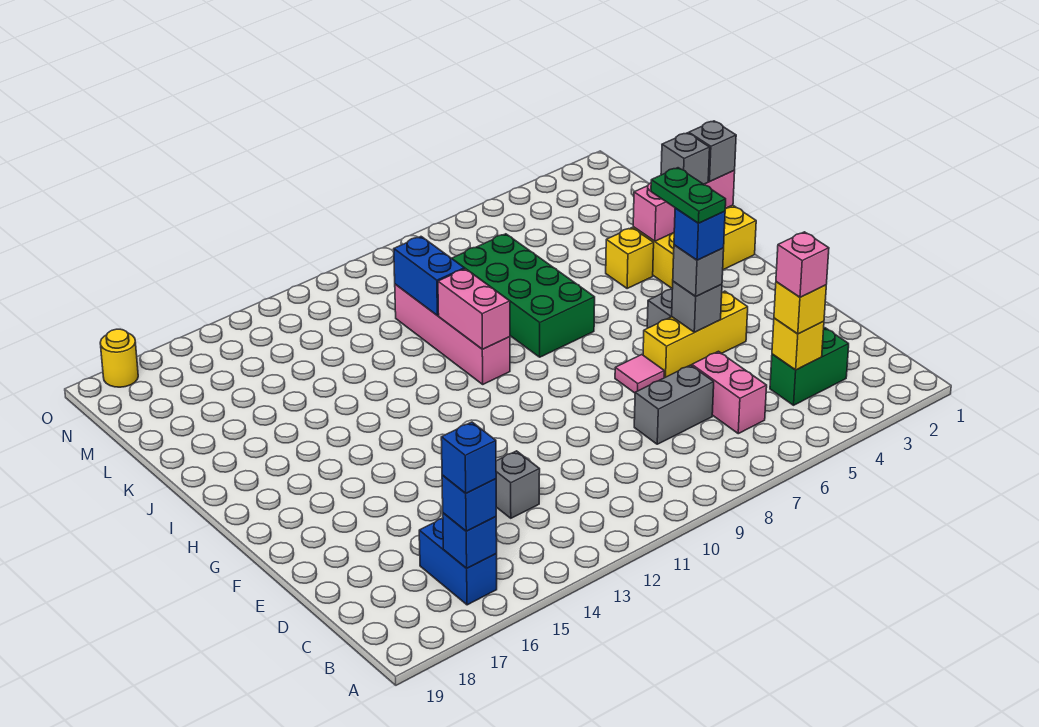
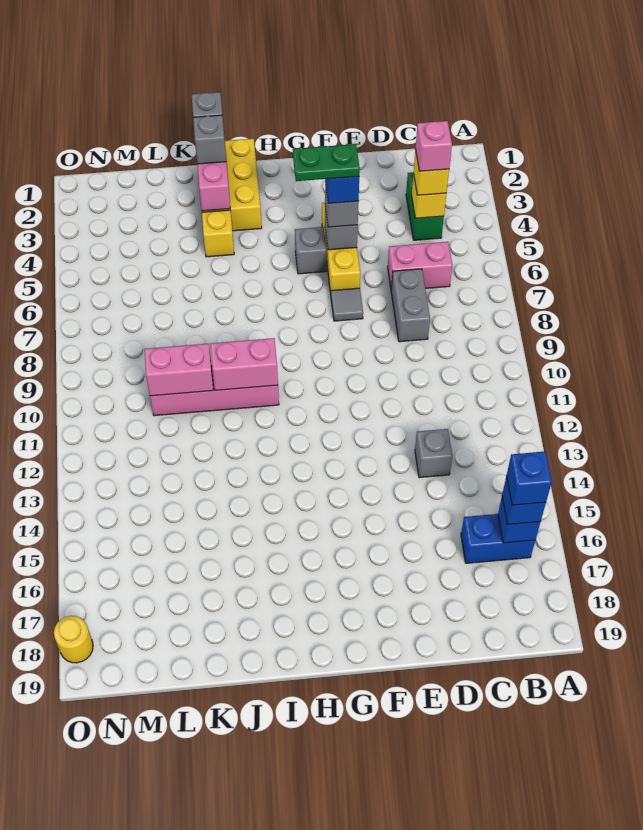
pink 1x1 tile [615,355,664,393] -> grey 1x1 tile [331,288,363,321]
green 2x4 brick [452,234,595,357] -> none
blue 1x2 brick [394,237,464,316] -> pink 1x2 brick [145,344,213,396]

